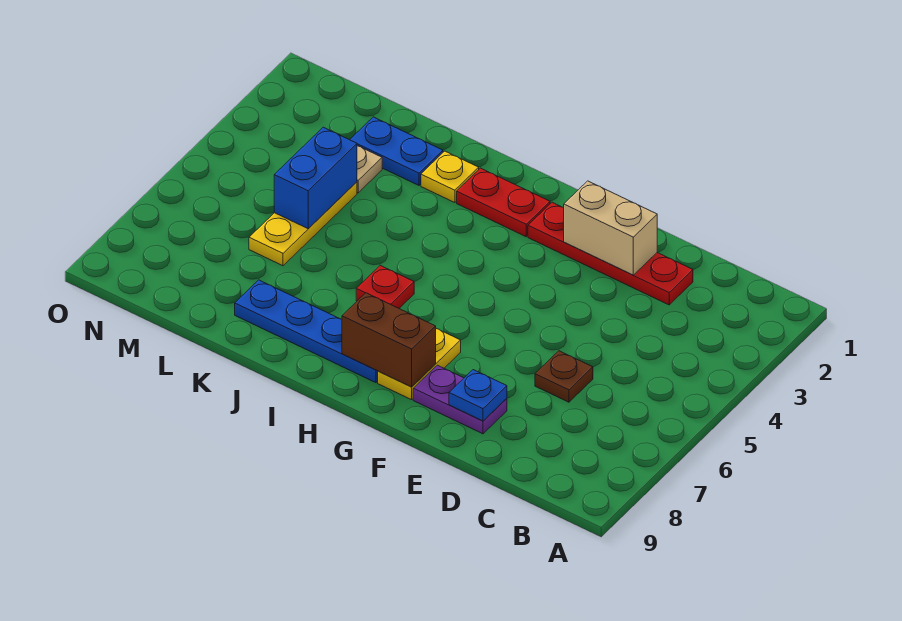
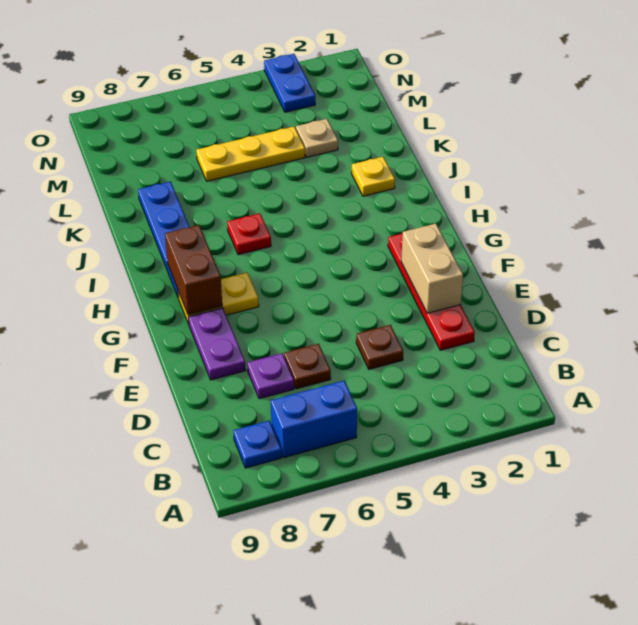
none -> brown 1x1 plate [356,325,403,369]
none -> purple 1x1 plate [247,353,294,399]
blue 1x1 plate [449,370,507,421] -> blue 1x1 plate moved to [233,421,282,468]
red 1x2 plate [457,168,550,237] -> none
blue 1x2 plate [350,117,443,185] -> blue 1x2 plate moved to [264,54,315,112]
blue 1x2 brick [274,127,357,229] -> blue 1x2 brick moved to [271,381,357,458]

